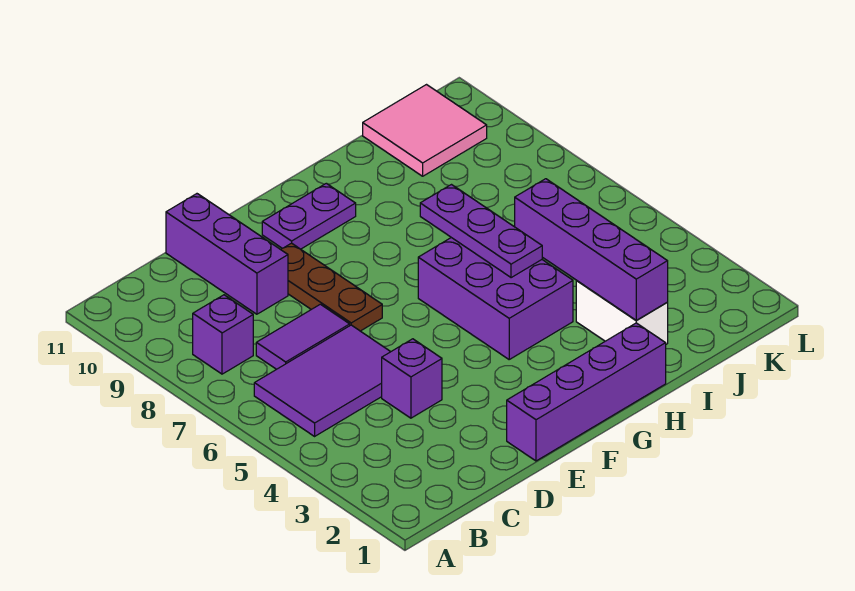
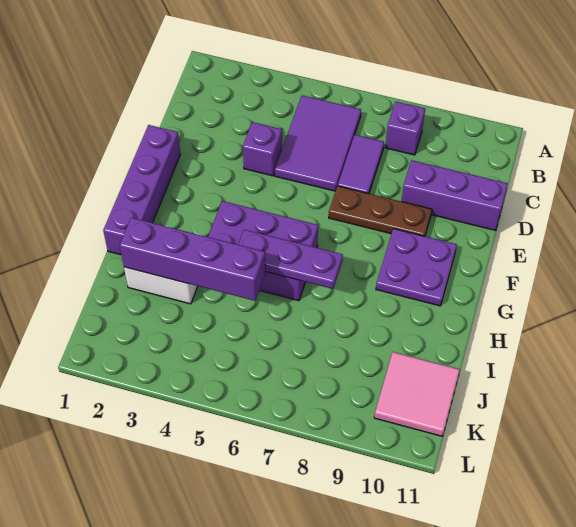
purple 1x2 plate [262,183,356,249] -> purple 2x2 plate [376,229,457,306]

